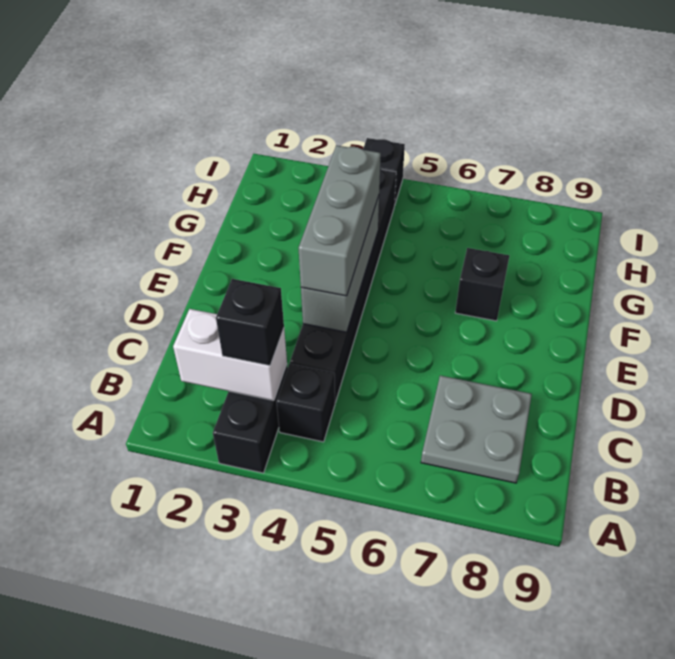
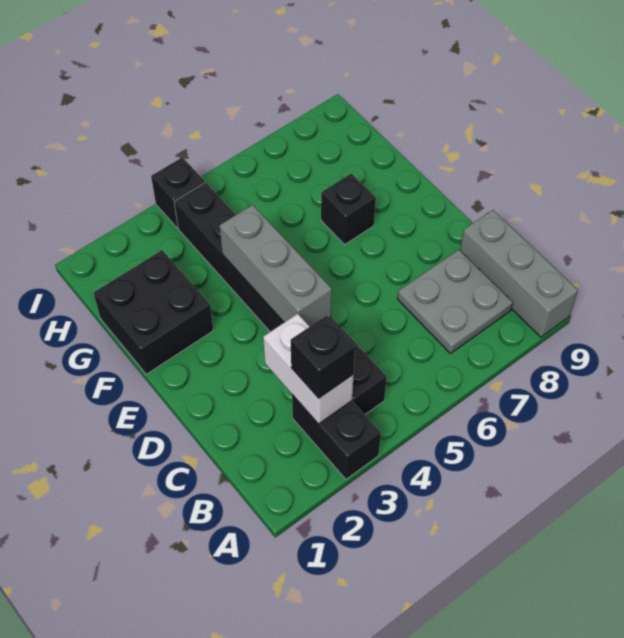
white 1x2 brick [173,309,287,400] -> white 1x2 brick turned to [263,314,354,424]
grey 1x3 brick [299,145,381,296] -> grey 1x3 brick moved to [460,210,578,337]
none -> black 2x2 brick [94,250,213,374]

